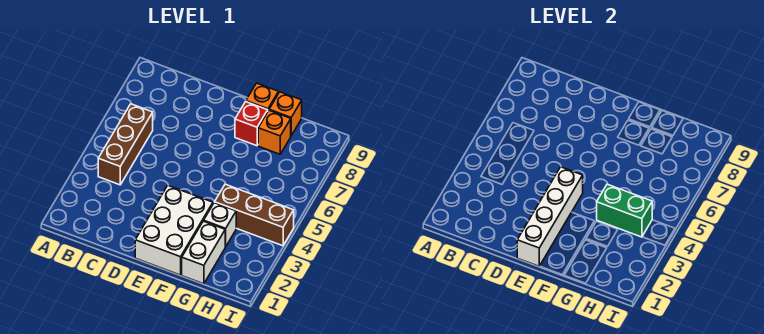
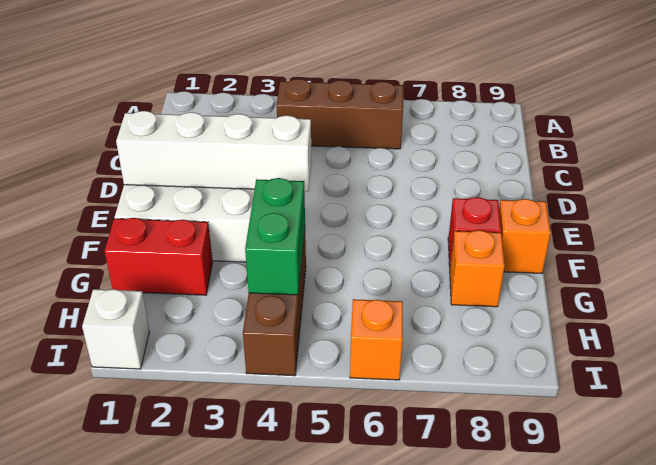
white 1x2 brick [182,221,225,284] -> red 1x2 brick [105,218,213,295]
white 1x1 brick [204,203,236,247] -> white 1x1 brick moved to [82,289,149,369]
orange 1x1 brick [269,92,302,136] -> orange 1x1 brick moved to [350,299,403,380]

